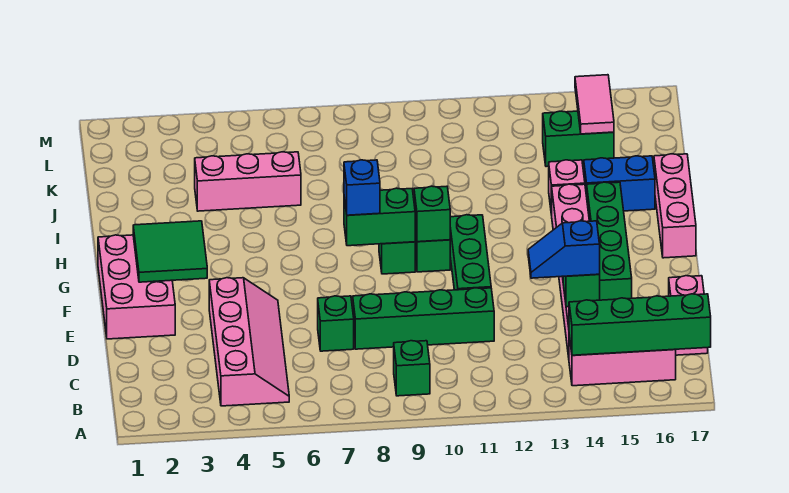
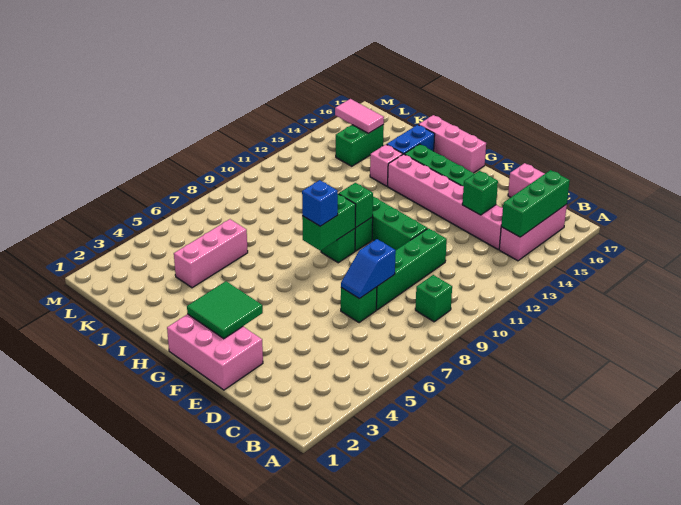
pink 2x4 slope [209,278,289,406] -> none
green 1x4 brick [569,294,711,355] -> green 1x3 brick [501,170,570,237]
blue 1x2 slope [528,221,600,278] -> blue 1x2 slope moved to [341,239,396,299]

